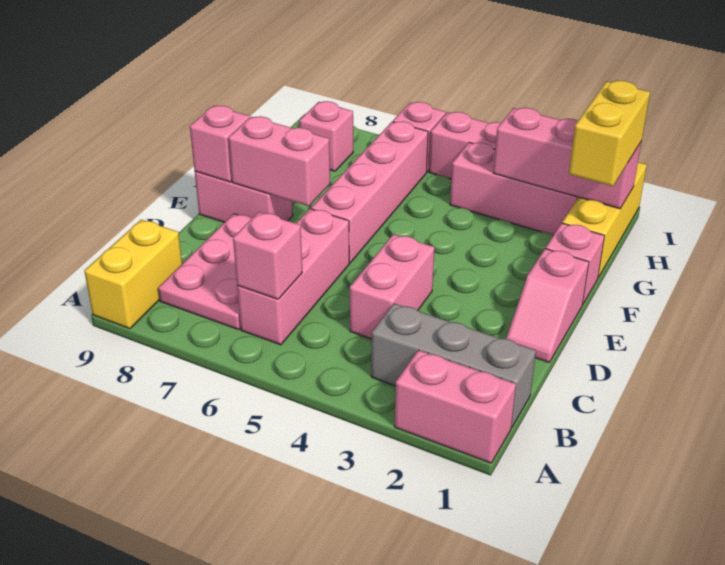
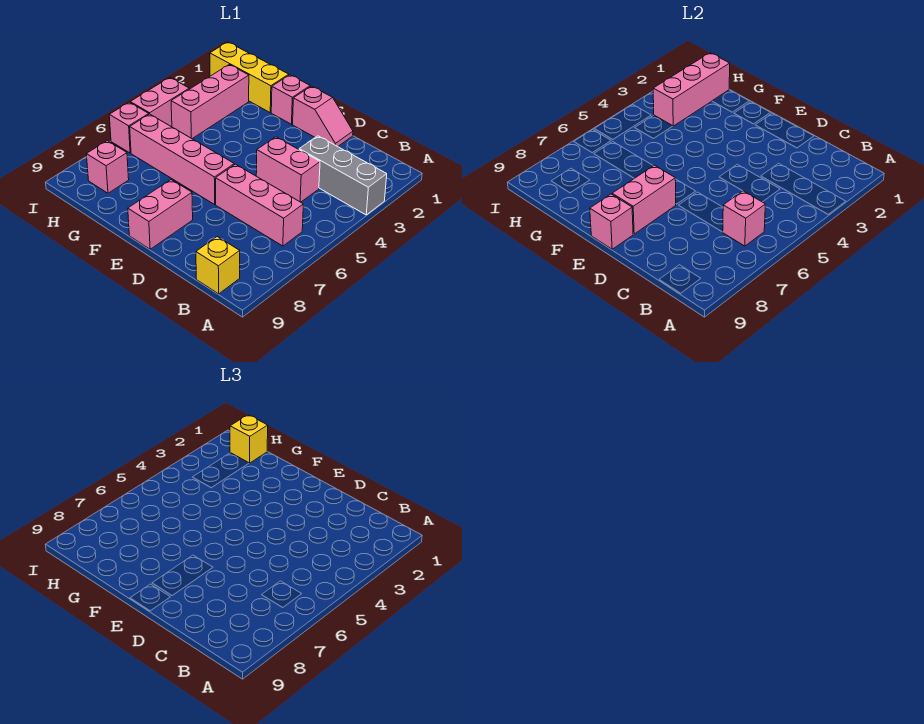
pink 1x2 brick [395,350,516,463] -> none
yellow 1x2 brick [84,220,182,329] -> yellow 1x1 brick [196,237,240,294]
grey 1x3 brick [371,303,536,428] -> grey 1x3 brick turned to [299,136,387,215]
pink 2x3 plate [158,214,252,330] -> none
yellow 1x2 brick [569,81,650,186] -> yellow 1x1 brick [230,415,268,463]

